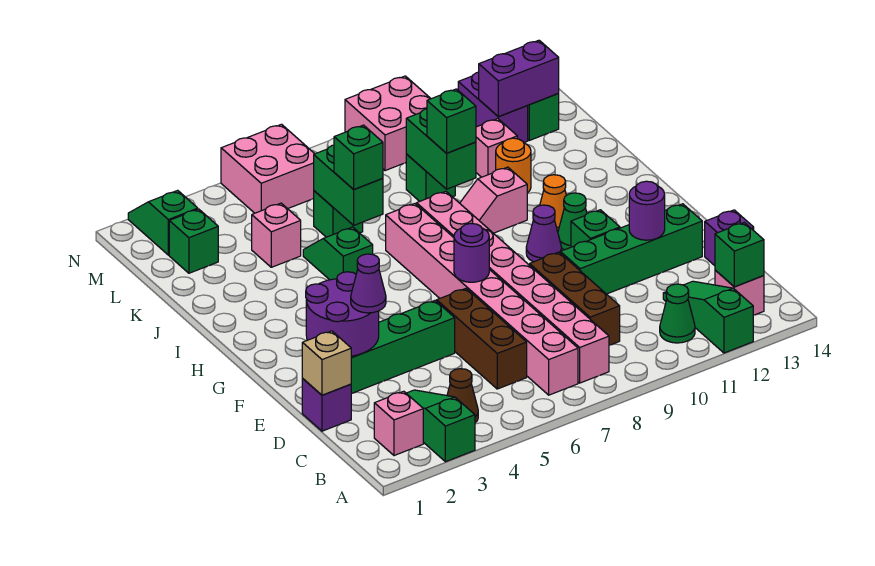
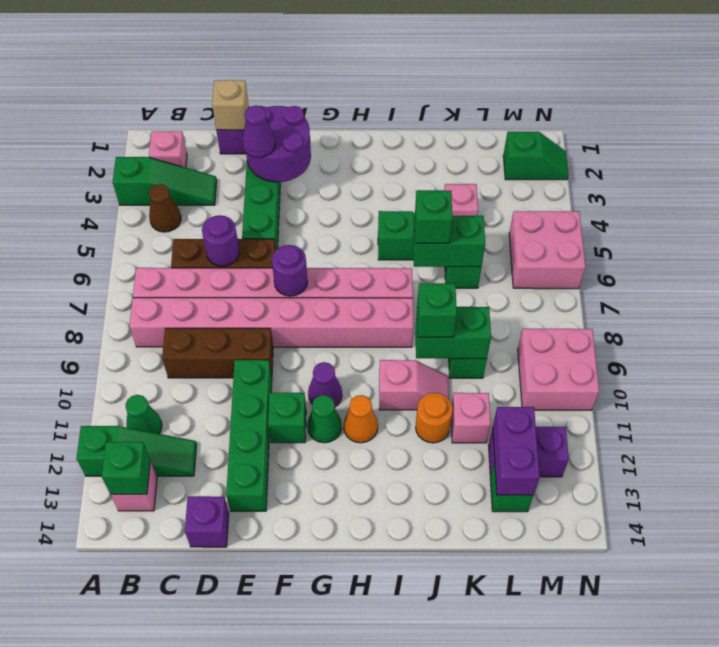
purple 1x1 round brick [629,181,665,240] -> purple 1x1 round brick moved to [202,215,239,266]
pink 1x2 slope [460,167,527,233] -> pink 1x2 slope turned to [379,360,449,410]
green 1x1 brick [169,209,218,273] -> none

